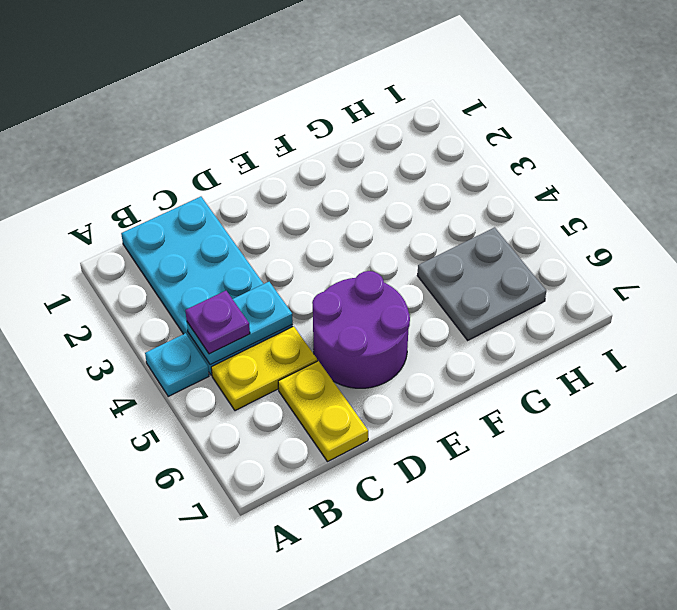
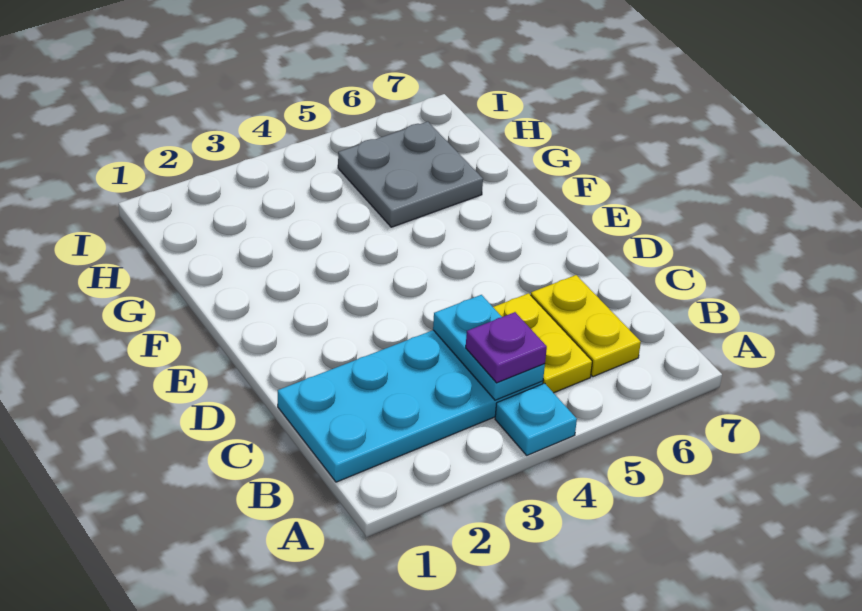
yellow 1x2 plate [278,361,368,461] -> yellow 1x2 plate turned to [531,275,641,377]
purple 2x2 round brick [312,271,410,388] -> none

